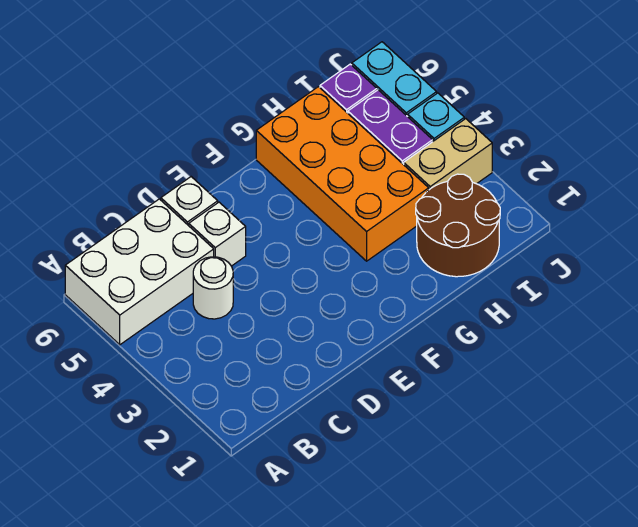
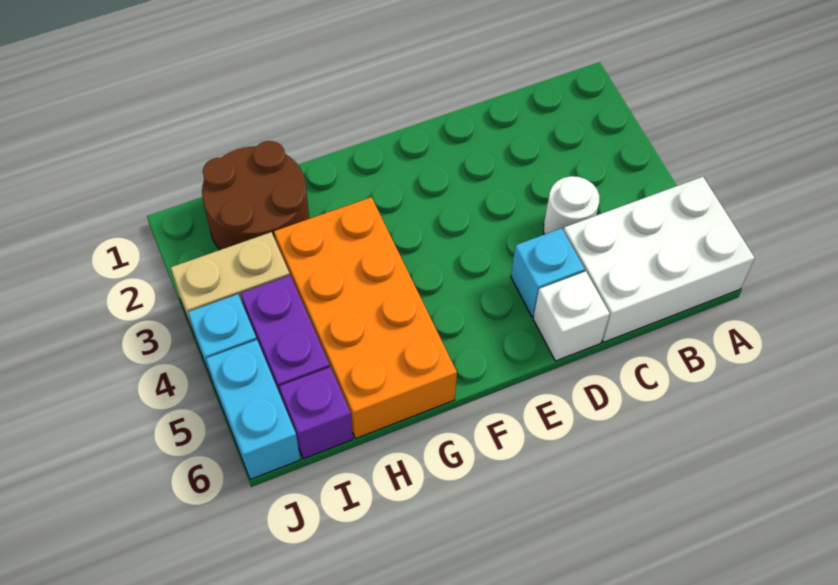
white 1x1 brick [189,202,246,266] -> cyan 1x1 brick [511,228,585,317]

